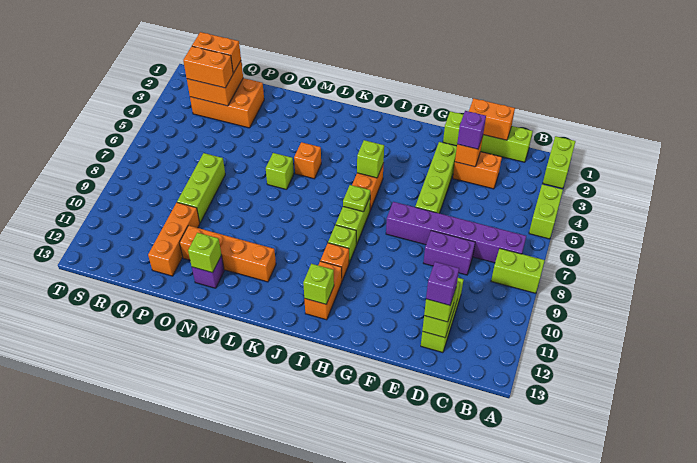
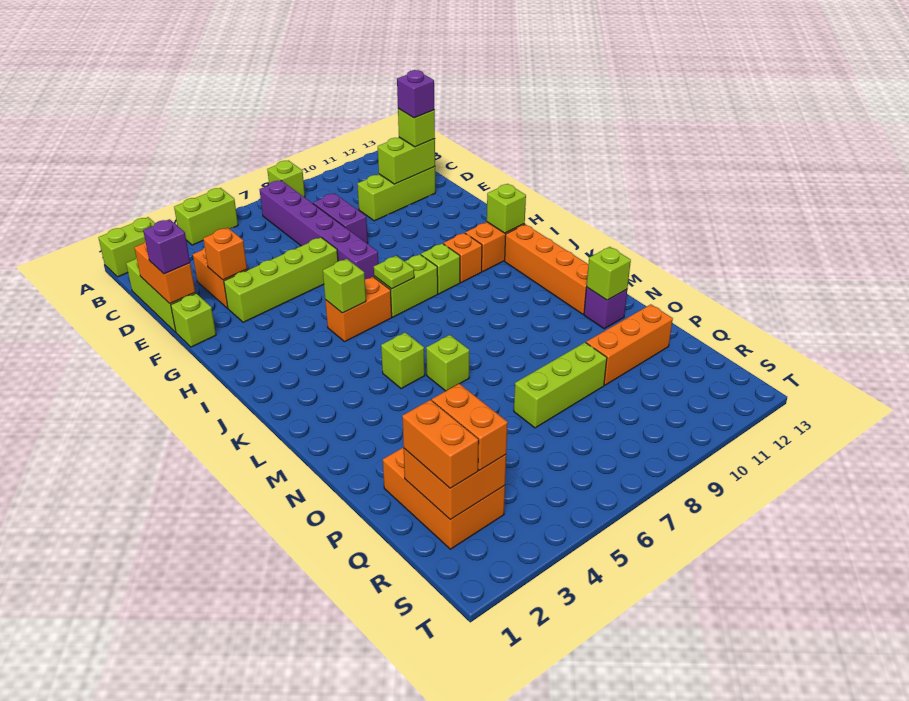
lime 1x2 brick [491,249,545,293] -> lime 1x1 brick [267,160,305,197]
purple 1x1 brick [457,111,486,149] -> purple 1x1 brick moved to [143,219,190,274]
orange 1x1 brick [294,142,321,179] -> lime 1x1 brick [381,333,425,389]
orange 1x4 brick [180,226,276,282] -> orange 1x4 brick moved to [505,224,588,314]

